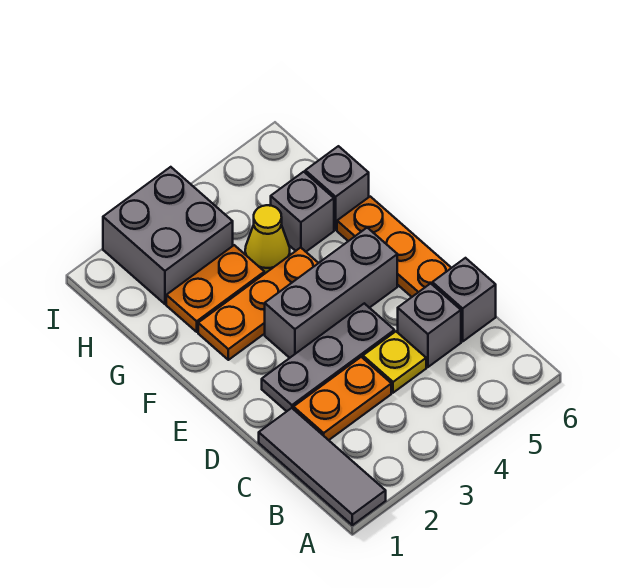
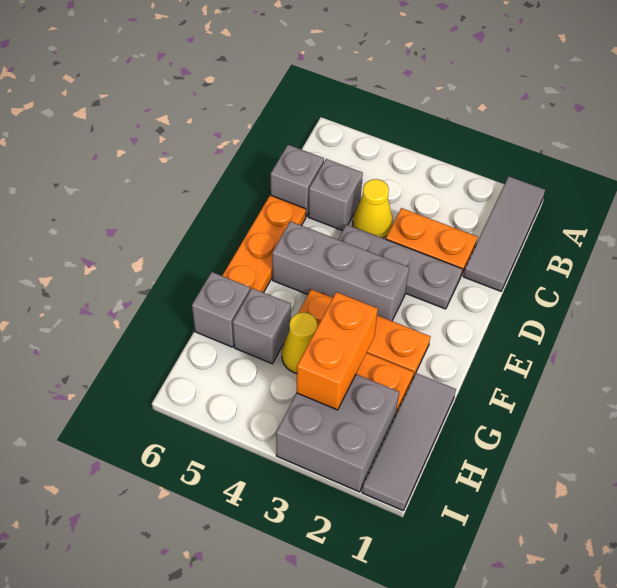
yellow 1x1 plate [363,332,426,393] -> yellow 1x1 cone [353,179,393,238]
none -> grey 1x3 tile [362,373,456,510]
none -> orange 1x2 brick [297,292,378,410]

